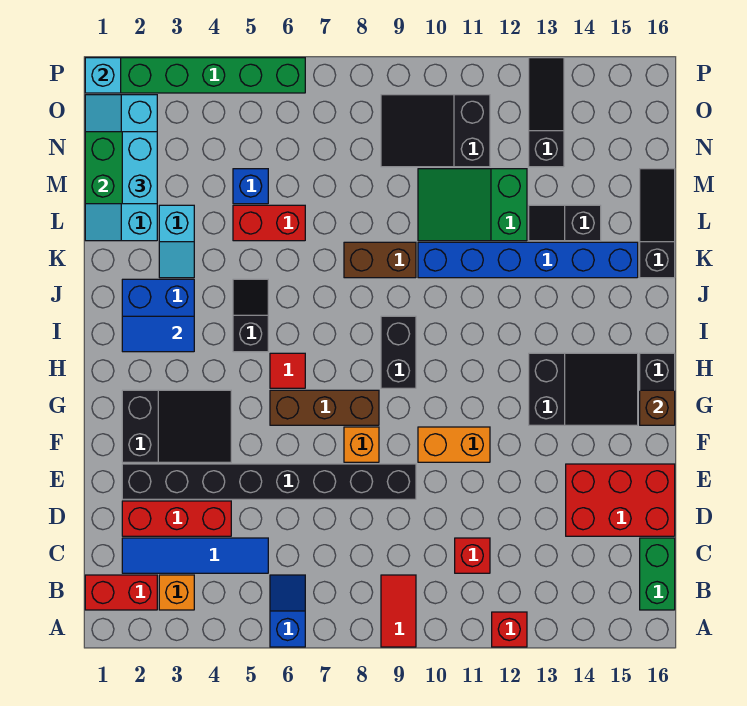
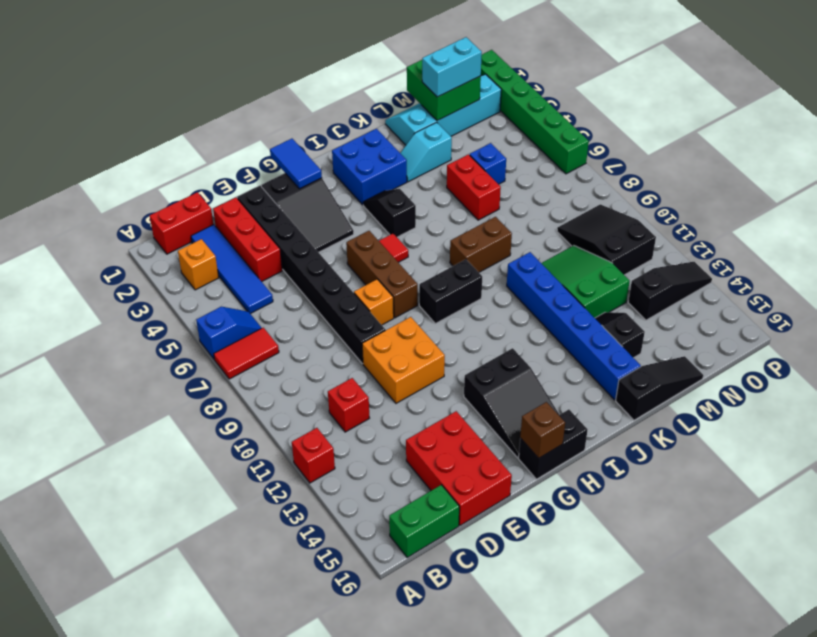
red 1x2 tile [381,575,416,647] -> red 1x2 tile moved to [214,328,279,379]
red 1x2 brick [85,575,157,610] -> red 1x2 brick turned to [150,192,213,254]
orange 1x2 brick [418,427,490,462] -> orange 2x2 brick [362,317,445,403]
blue 1x2 tile [122,316,194,352] -> blue 1x2 tile moved to [270,139,322,189]
black 1x2 slope [233,279,268,352] -> black 1x2 slope turned to [363,189,416,237]
brown 1x2 brick [344,242,416,278] -> brown 1x2 brick turned to [450,217,512,272]
cyan 1x1 brick [85,58,121,93] -> none

